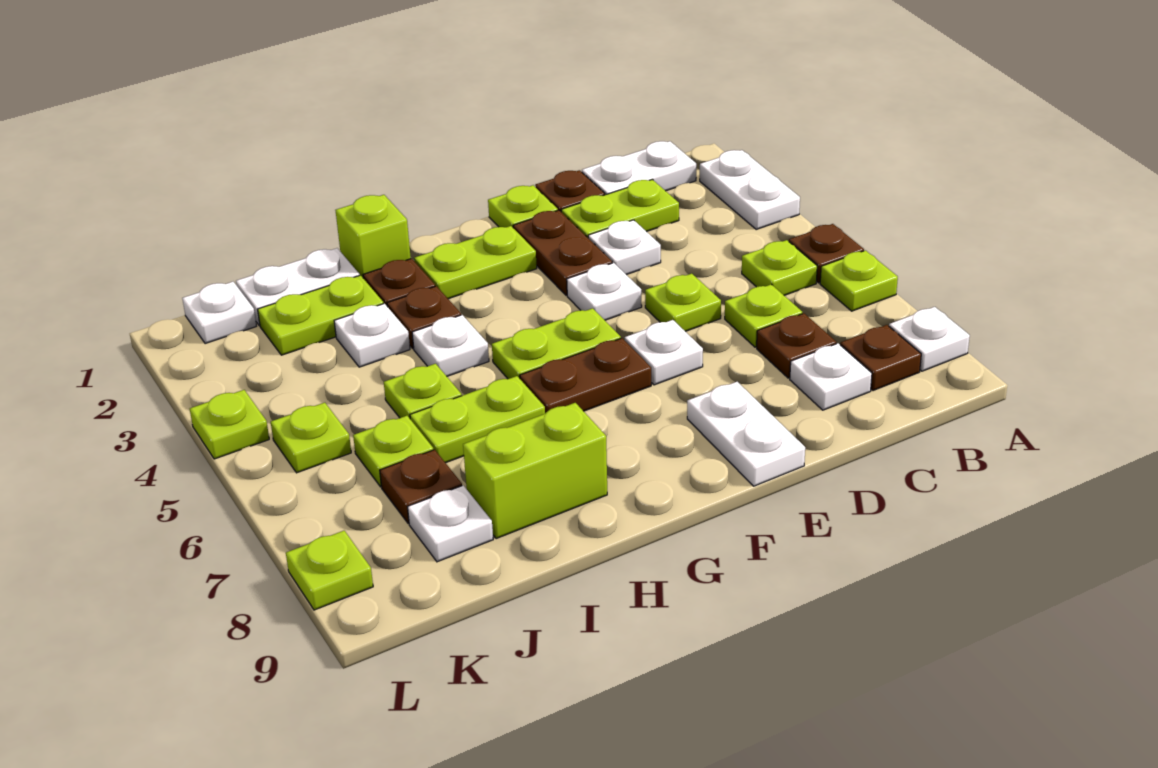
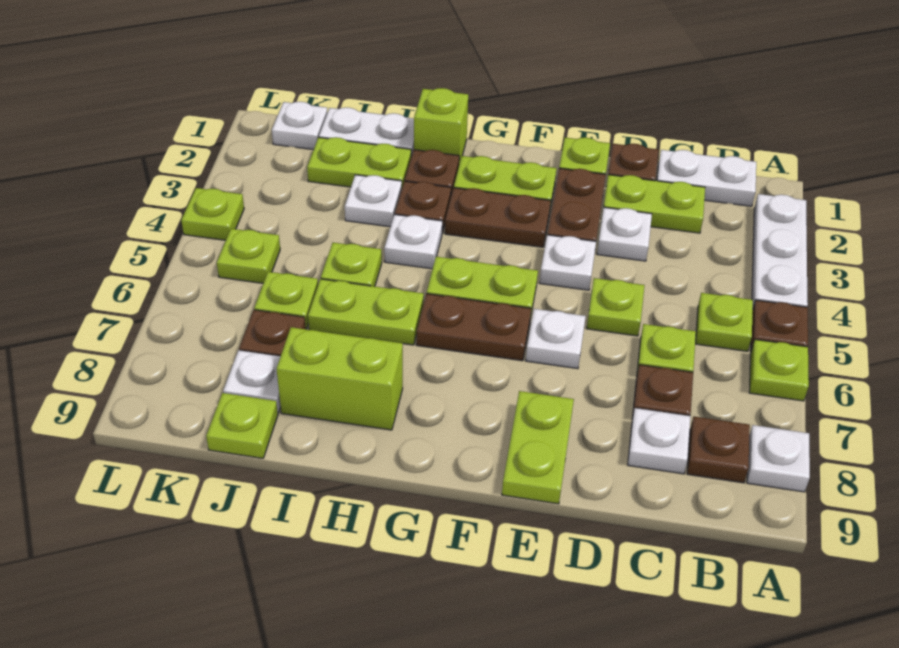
white 1x2 plate [700,150,800,229] -> white 1x3 plate [752,194,808,307]
white 1x2 plate [687,382,805,486] -> lime 1x2 plate [502,391,574,504]
none -> brown 1x2 plate [445,188,551,247]
lime 1x1 plate [286,531,373,610] -> lime 1x1 plate moved to [206,393,278,458]

